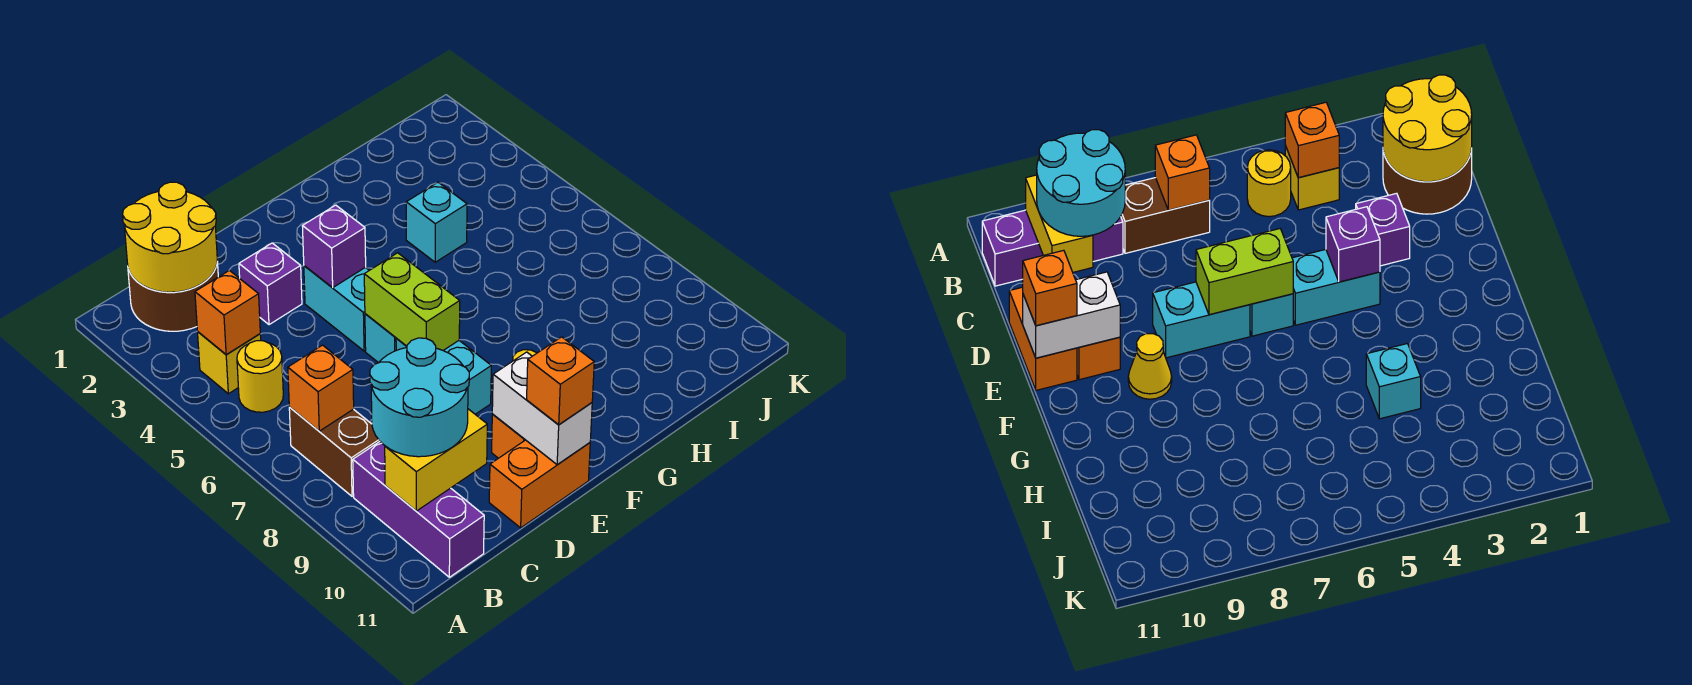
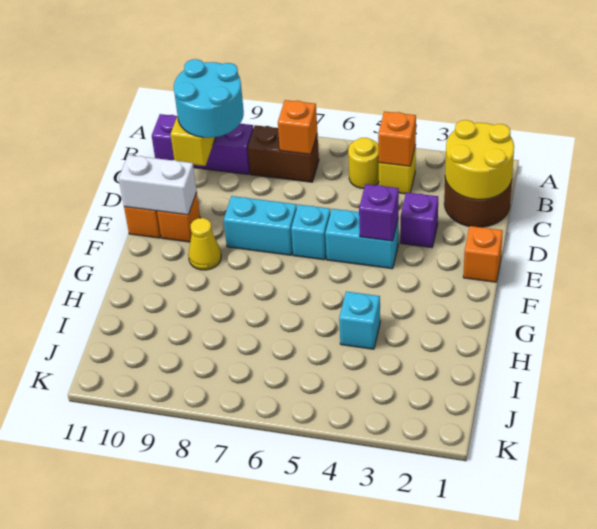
lime 1x2 brick [364,253,460,351] -> none
orange 1x1 brick [527,337,594,425] -> orange 1x1 brick moved to [463,226,503,282]

